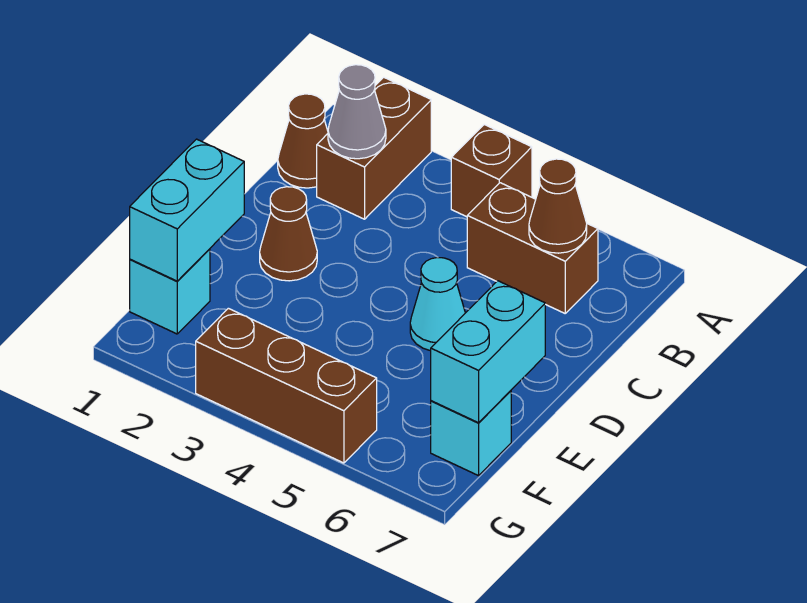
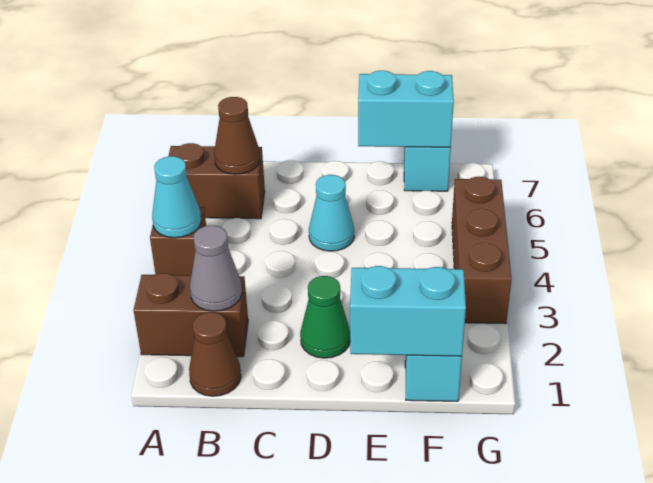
none -> cyan 1x1 cone [152,156,201,238]
brown 1x2 brick [467,183,598,313] -> brown 1x2 brick turned to [168,143,265,219]
brown 1x1 cone [260,187,317,281] -> green 1x1 cone [300,276,350,358]

